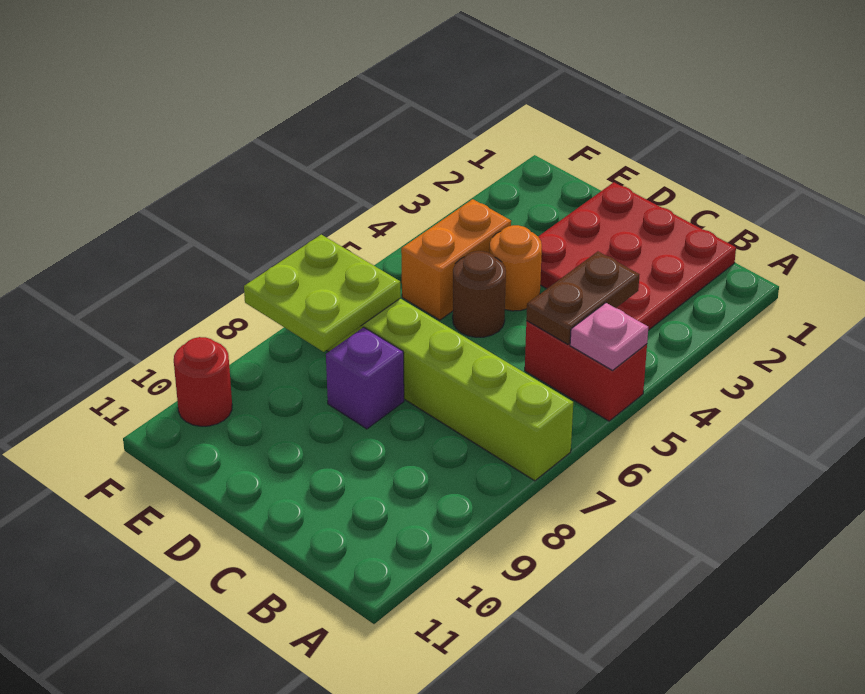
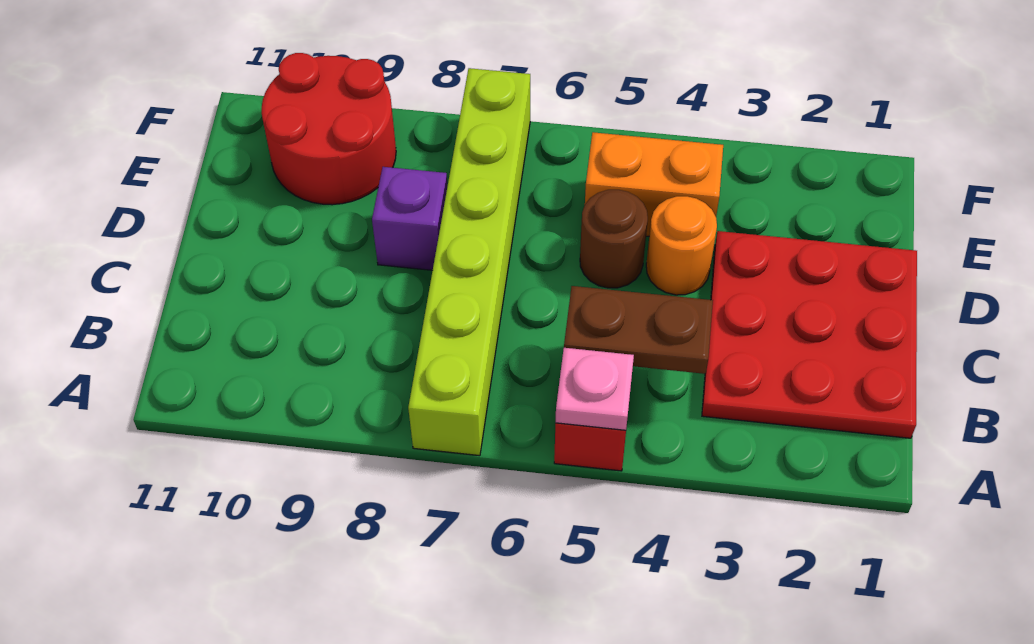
lime 2x2 plate [244,235,401,352] -> none
red 1x1 round brick [174,337,232,426] -> red 2x2 round brick [262,53,396,205]

